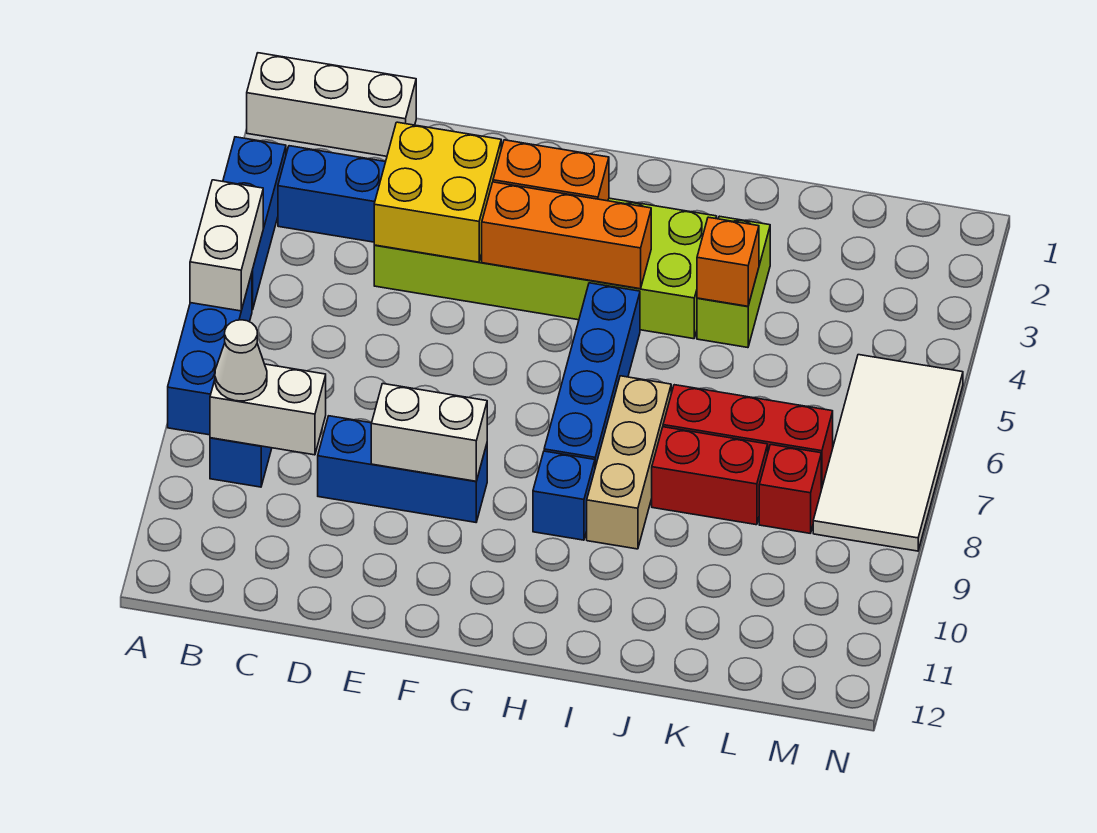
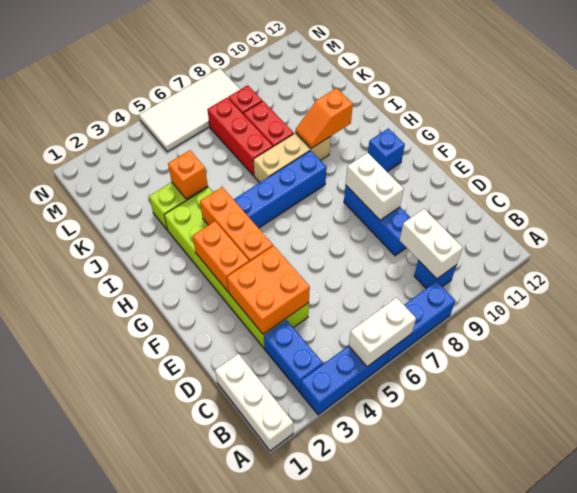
white 1x1 cone [215,320,267,401] -> none
yellow 2x2 brick [374,122,501,262] -> orange 2x2 brick [227,246,310,334]
blue 1x1 brick [533,451,595,540] -> blue 1x1 brick moved to [368,128,405,172]
none -> orange 1x2 slope [295,88,353,148]

